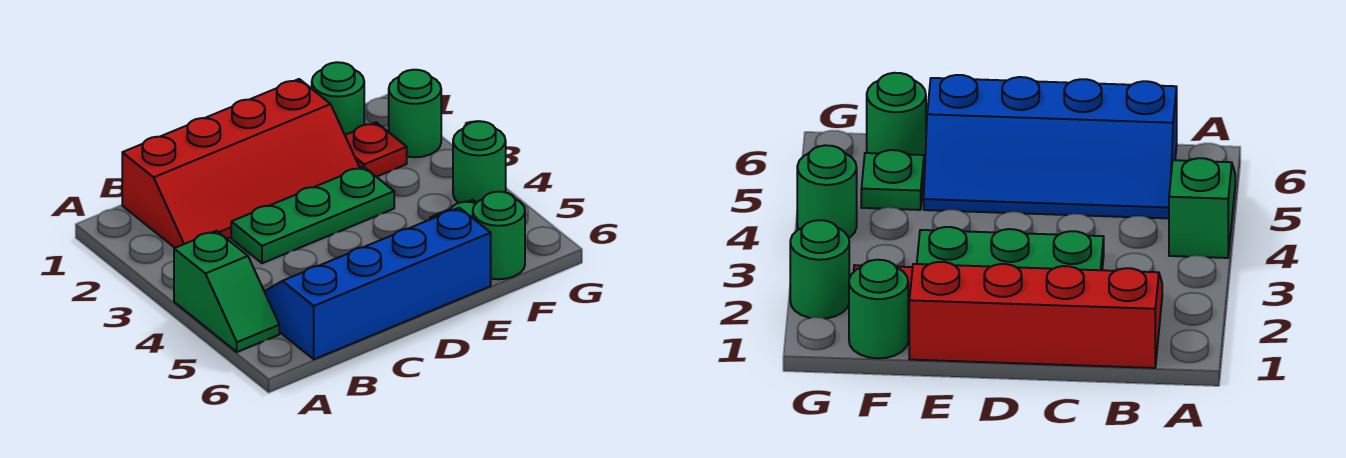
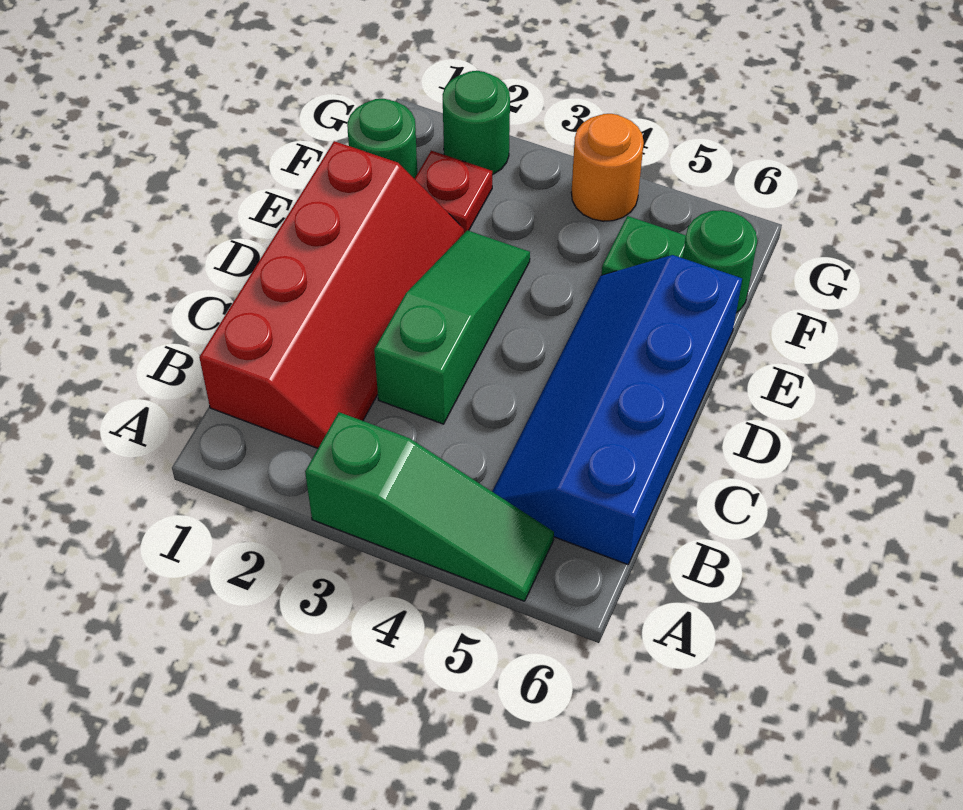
green 1x2 slope [174,231,279,352] -> green 1x3 slope [305,412,554,601]
green 1x3 plate [231,167,394,263] -> green 1x3 slope [374,230,530,424]
green 1x1 round brick [453,121,506,203] -> orange 1x1 round brick [571,114,644,221]

